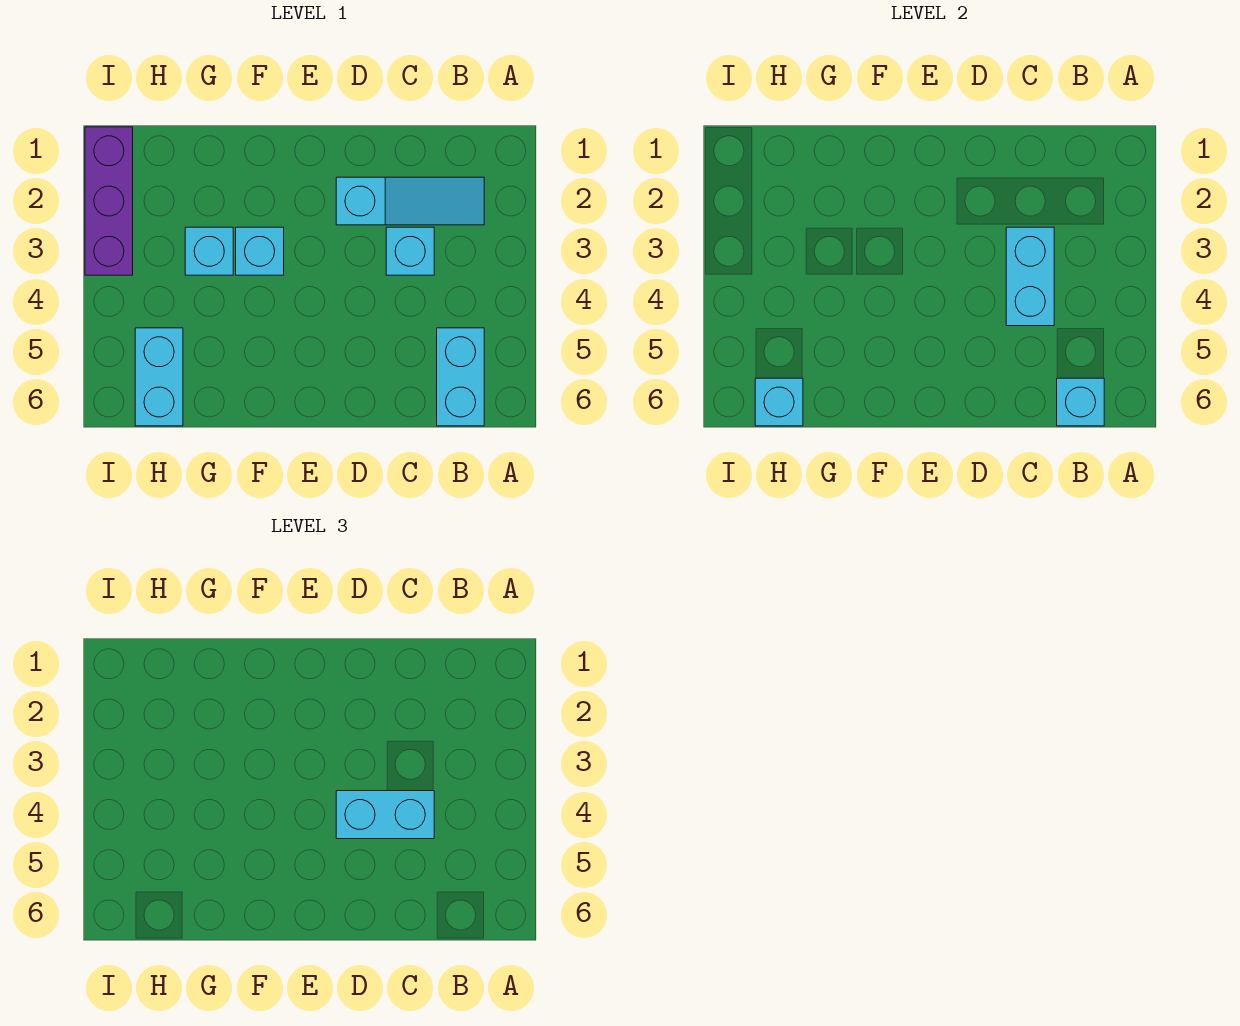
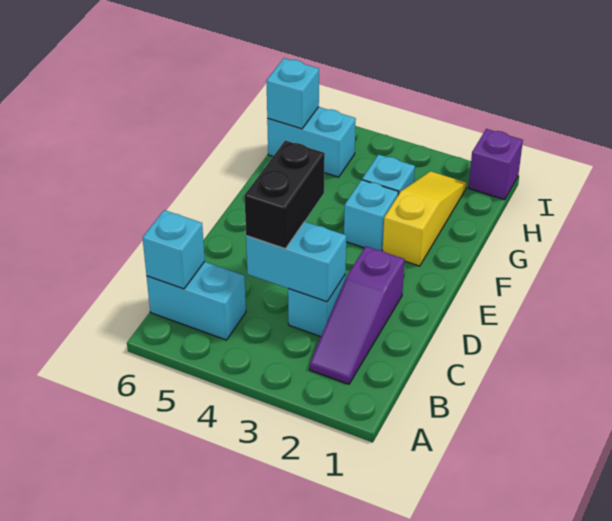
cyan 1x3 slope [336,177,484,225] -> purple 1x3 slope [310,246,405,384]
cyan 1x2 brick [336,791,434,839] -> black 1x2 brick [244,140,325,249]
none -> yellow 1x3 slope [383,171,466,266]
purple 1x3 brick [85,127,133,275] -> purple 1x1 brick [469,129,523,200]

